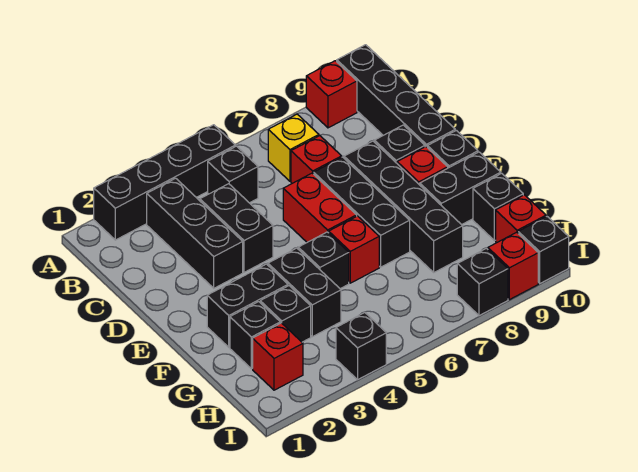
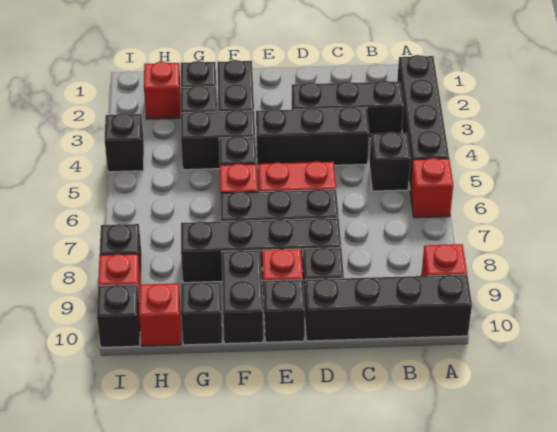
yellow 1x1 brick [268,114,319,181] -> none
black 1x2 brick [200,184,273,272] -> black 1x3 brick [256,107,369,167]
red 1x1 brick [291,136,342,183] -> red 1x1 brick moved to [410,158,453,218]

